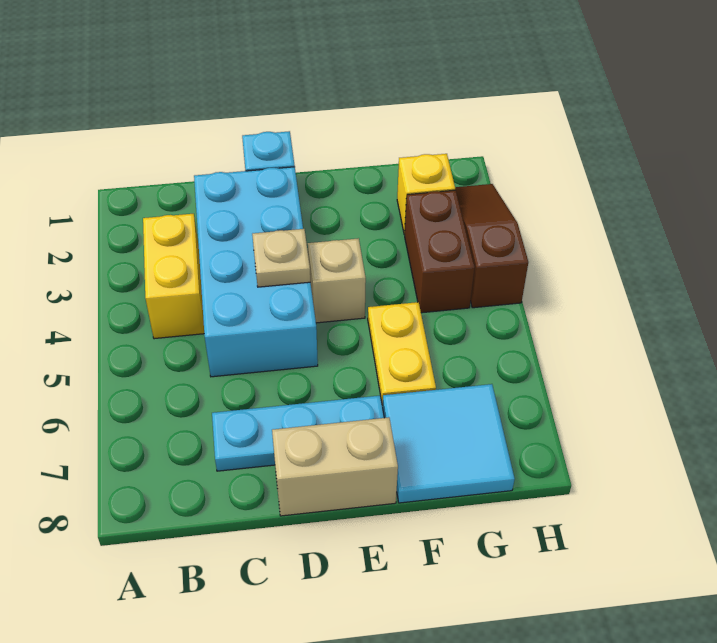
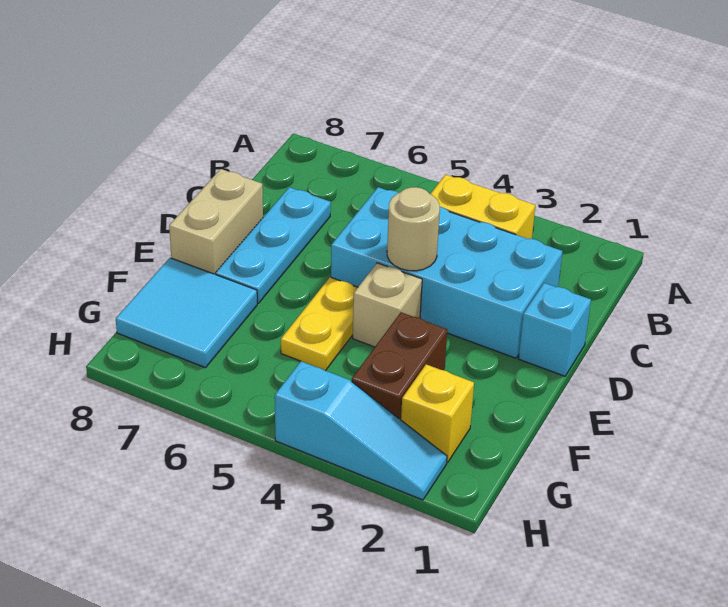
tan 1x1 plate [252,229,310,287] -> tan 1x1 round brick [387,187,440,271]
yellow 1x2 plate [368,302,436,405] -> yellow 1x2 plate turned to [281,277,358,371]
brown 1x2 brick [405,190,475,313] -> brown 1x2 brick turned to [352,312,447,420]
brown 1x3 slope [455,184,528,308] -> cyan 1x3 slope [275,361,447,500]

